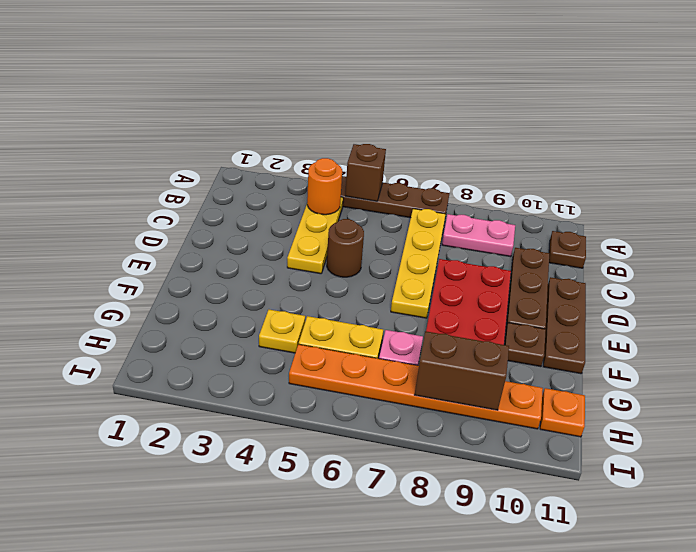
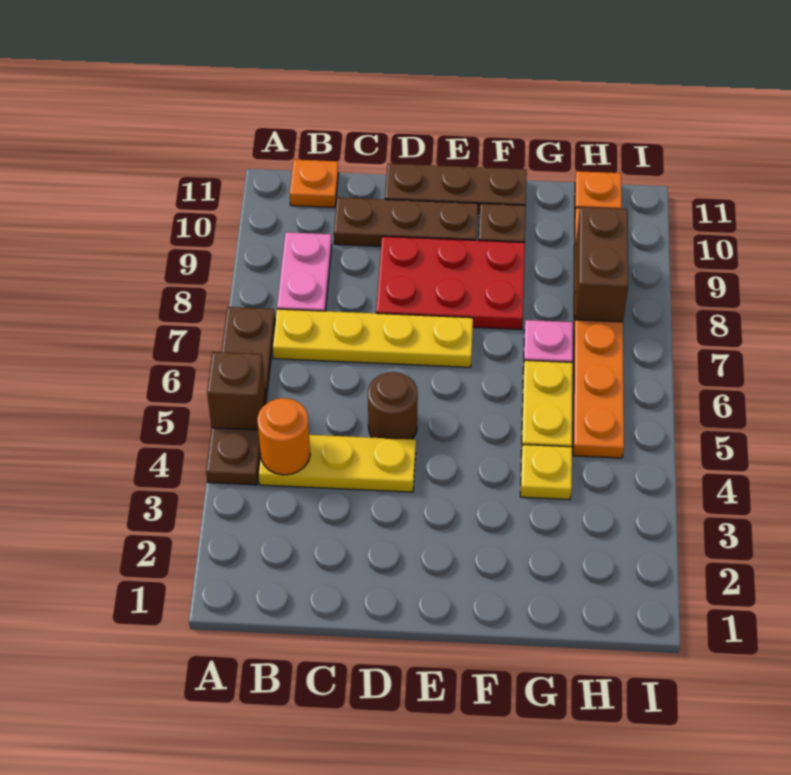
brown 1x1 plate [549,231,586,268] -> orange 1x1 plate [290,160,339,207]

